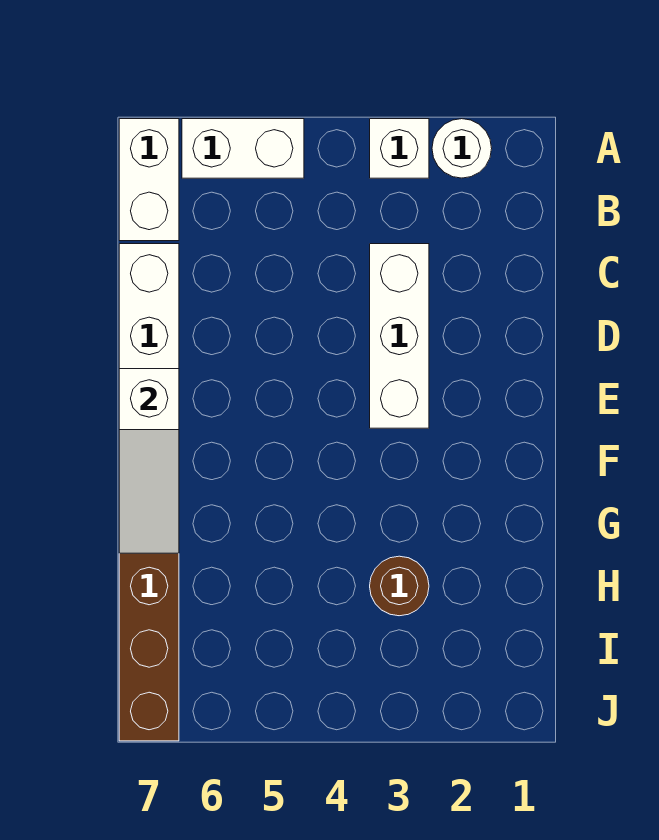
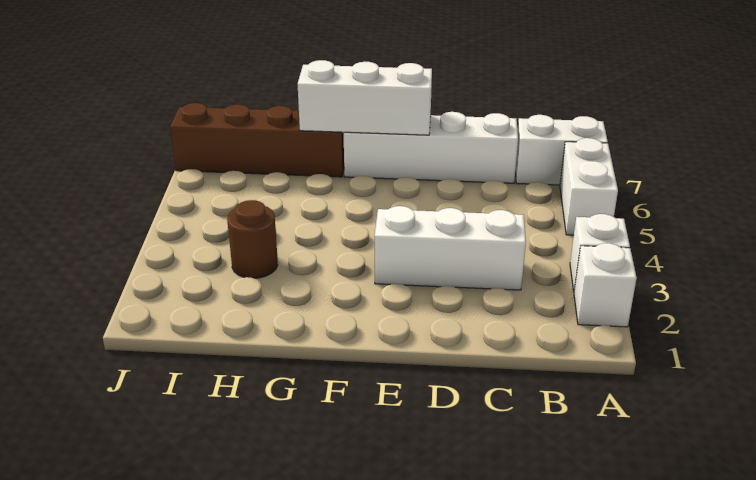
white 1x1 round brick [432,119,492,178] -> white 1x1 brick [574,243,637,327]
white 1x3 slope [119,369,179,553] -> white 1x3 brick [298,60,432,135]

